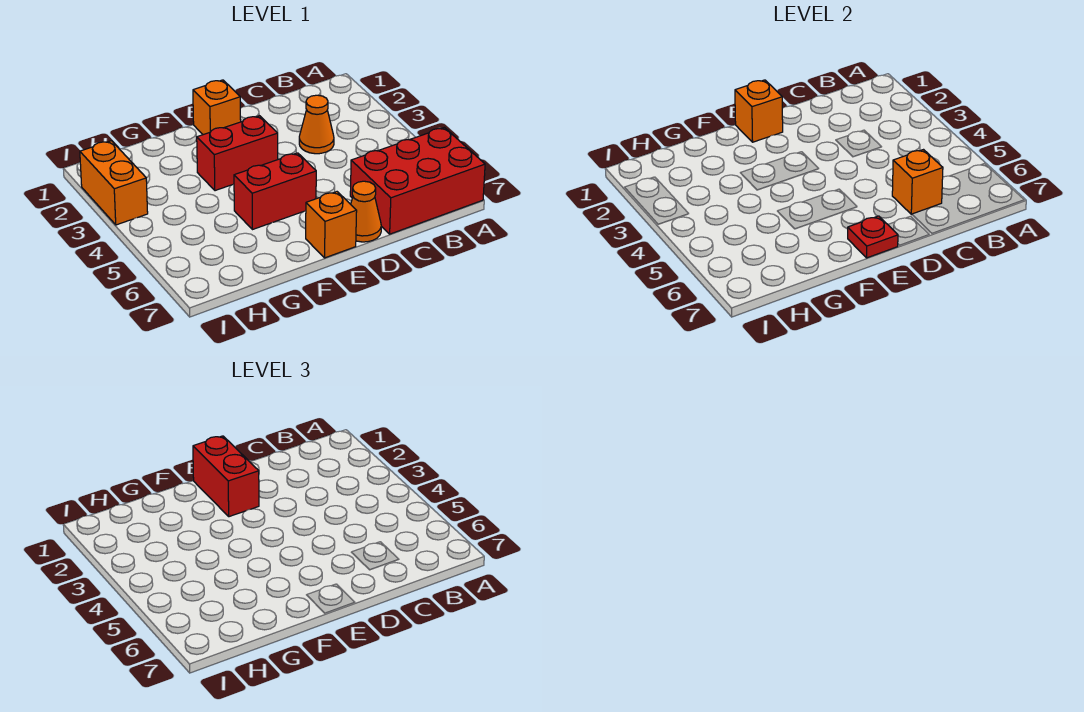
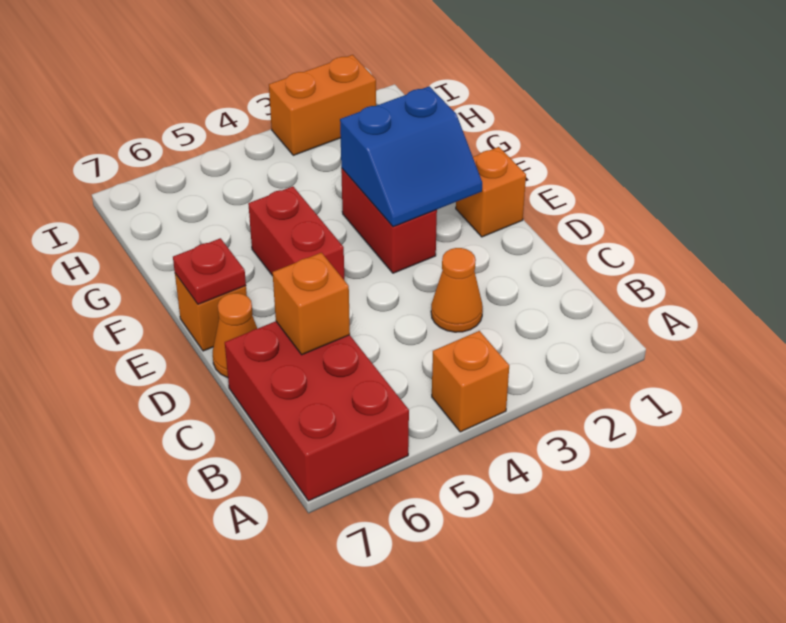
orange 1x1 brick [735,80,783,142] -> orange 1x1 brick moved to [432,331,509,432]
red 1x2 brick [193,436,259,517] -> none
none -> blue 2x2 slope [340,86,482,227]

